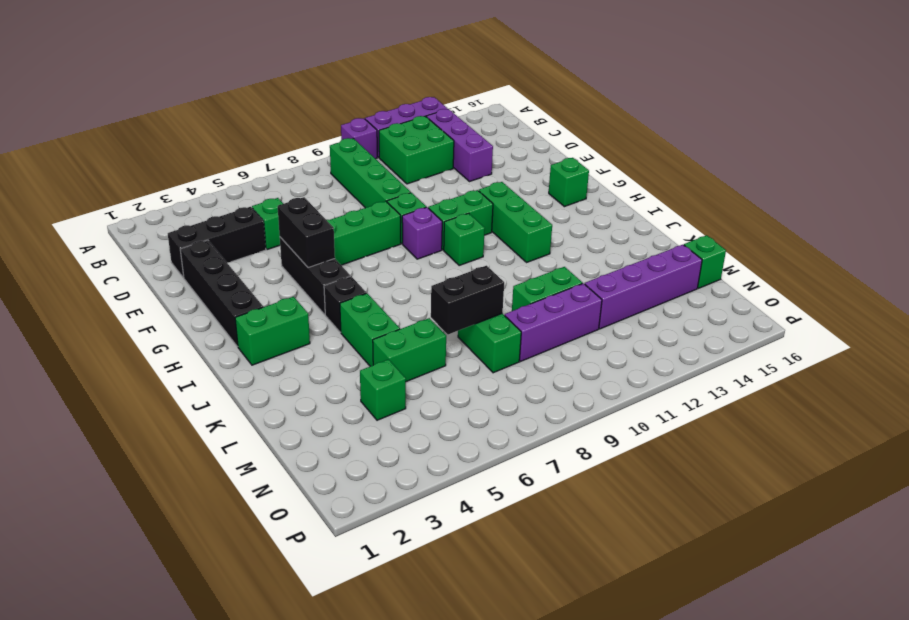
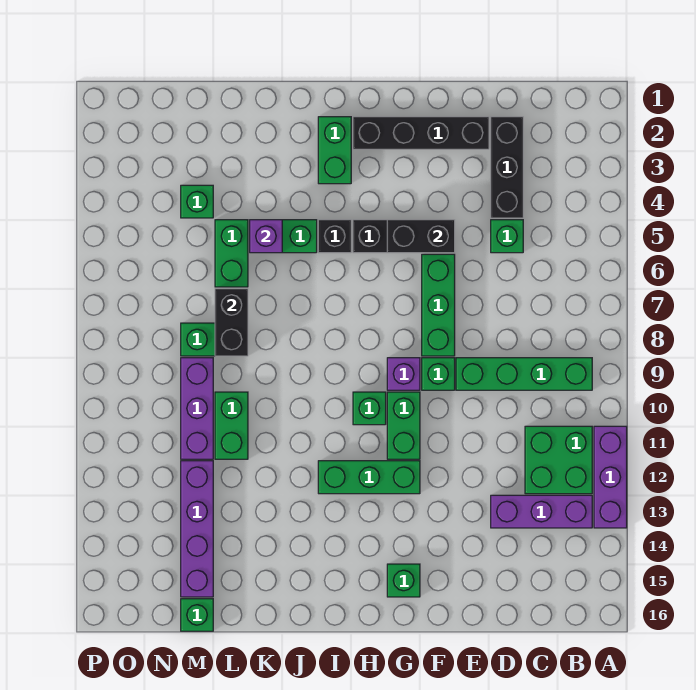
purple 1x1 brick [341,118,377,159] -> purple 1x1 brick moved to [250,220,282,253]

